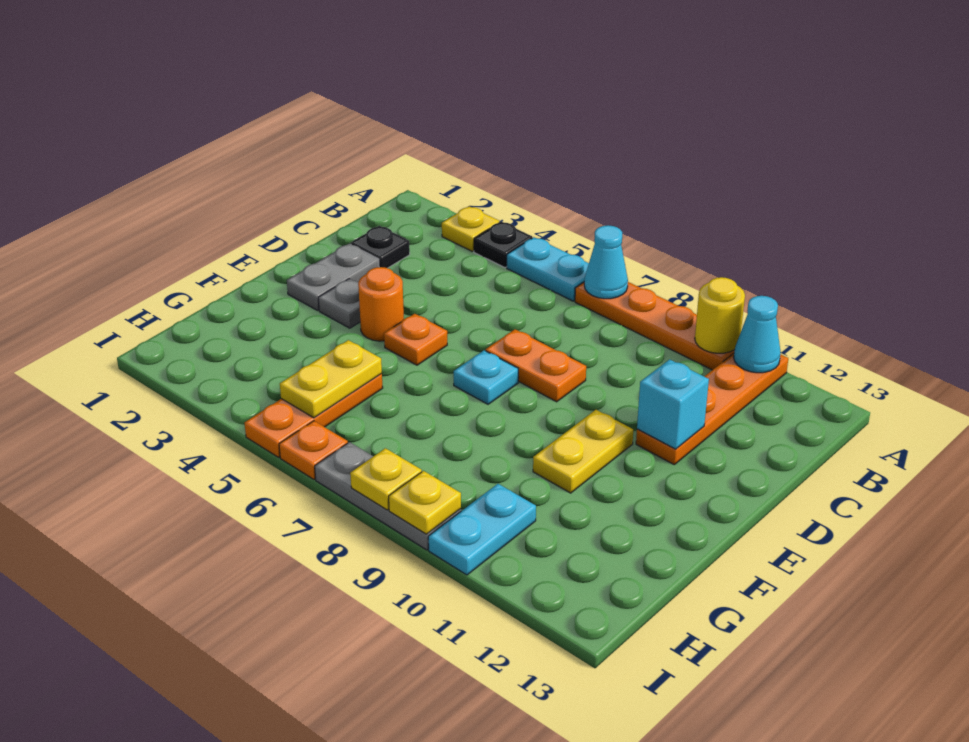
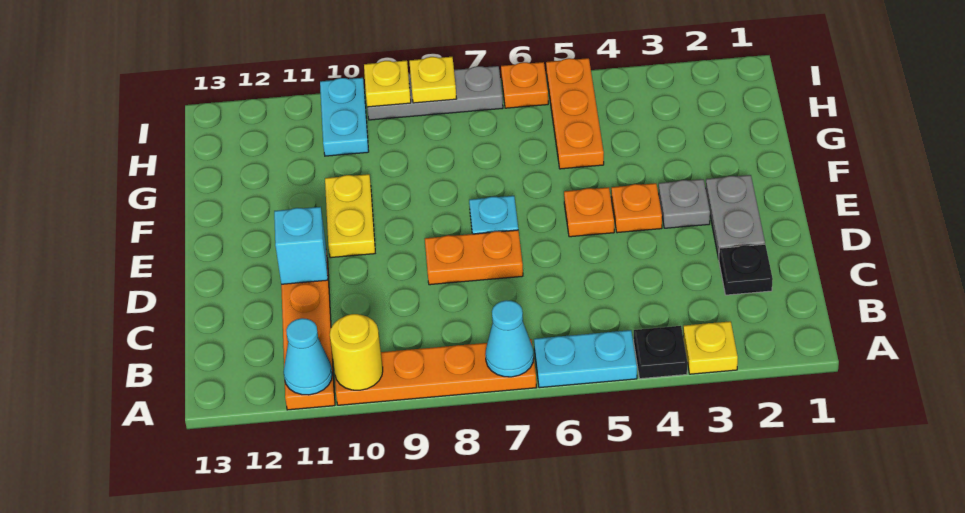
orange 1x1 round brick [358,267,404,341] -> orange 1x1 plate [611,183,662,233]
yellow 1x2 plate [280,340,382,418] -> none

